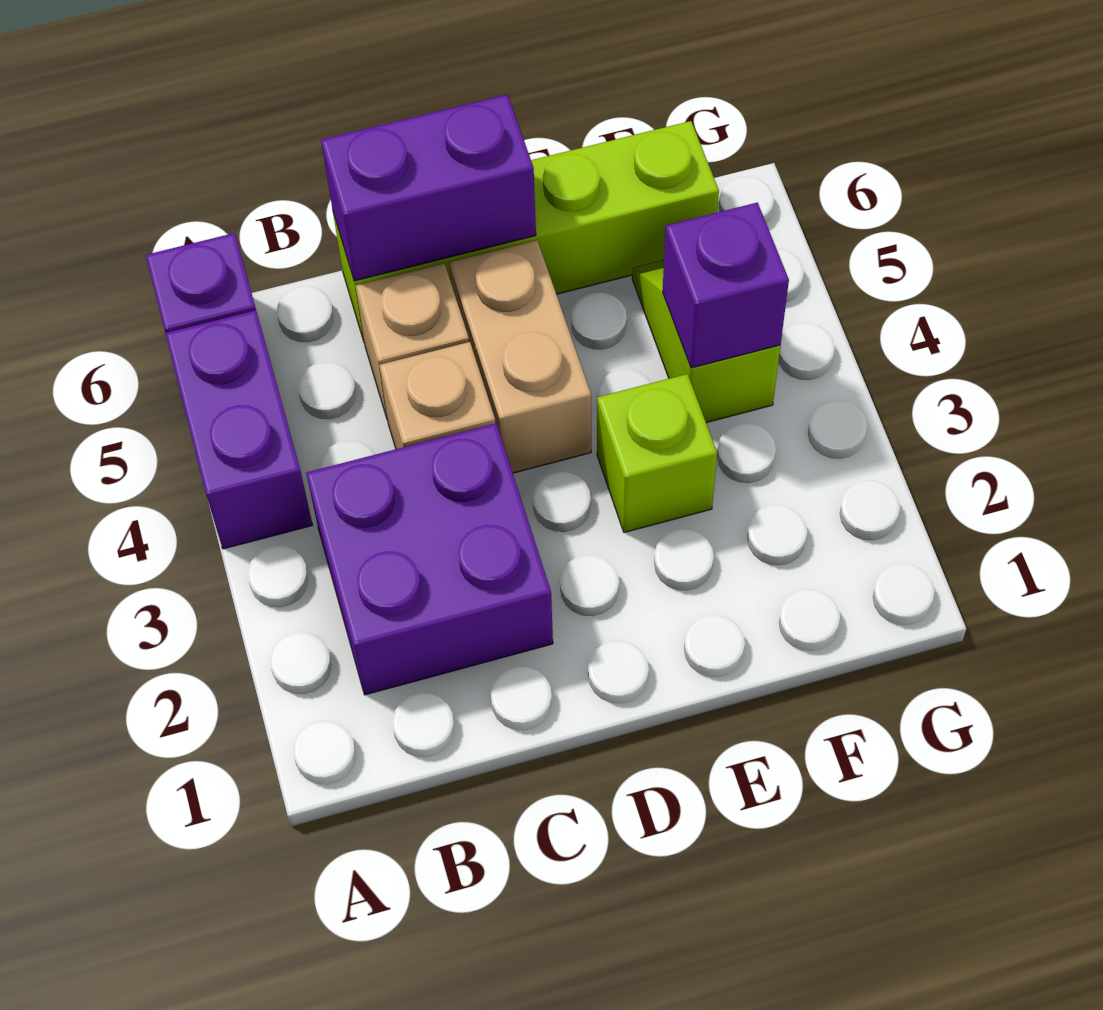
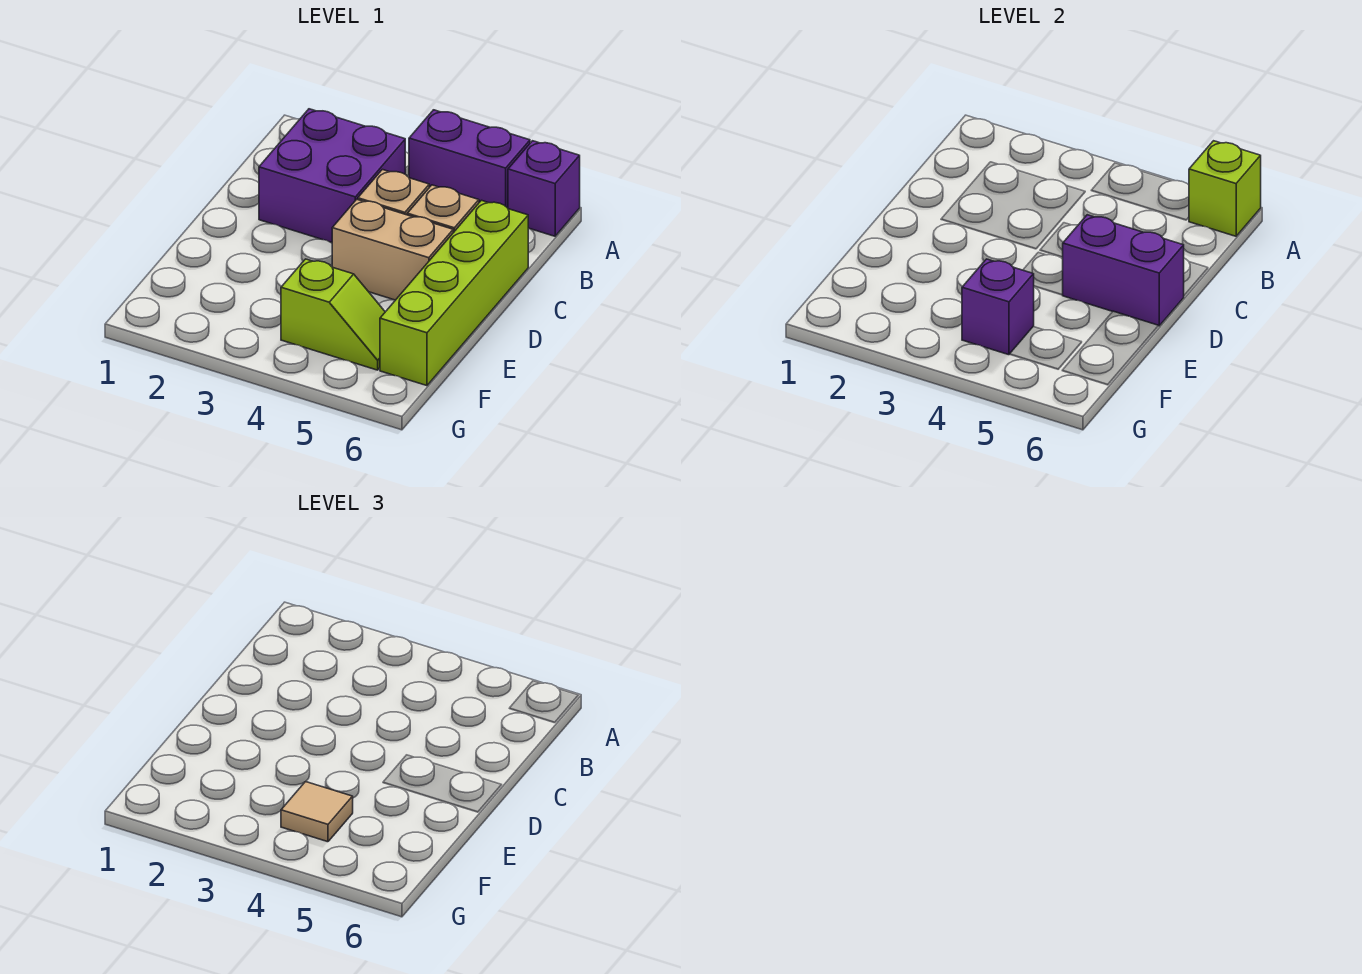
purple 1x2 brick [321,95,536,281] -> purple 1x2 brick turned to [1063,215,1184,326]
lime 1x1 brick [597,374,717,533] -> lime 1x1 brick moved to [1189,141,1261,236]
none -> tan 1x1 tile [281,782,353,842]

